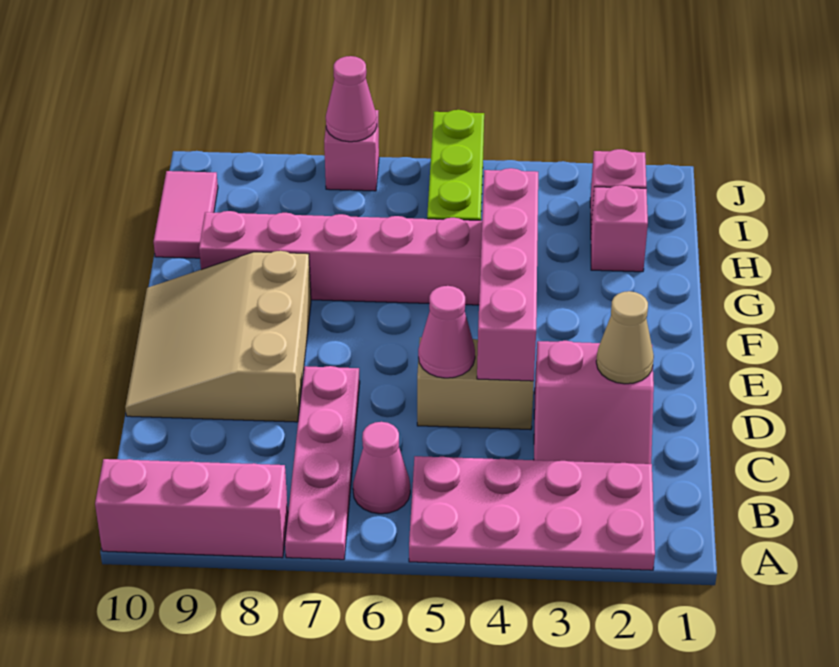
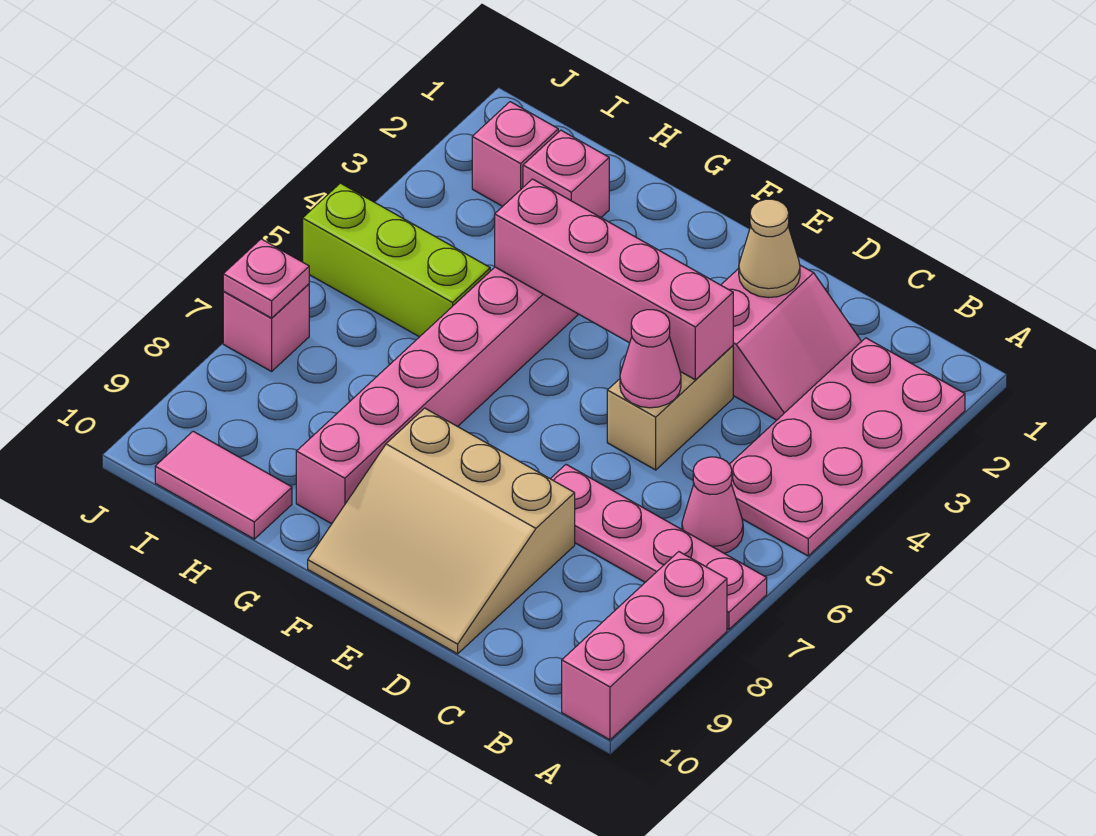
pink 1x1 cone [326,56,377,142] -> pink 1x1 plate [223,239,309,318]

